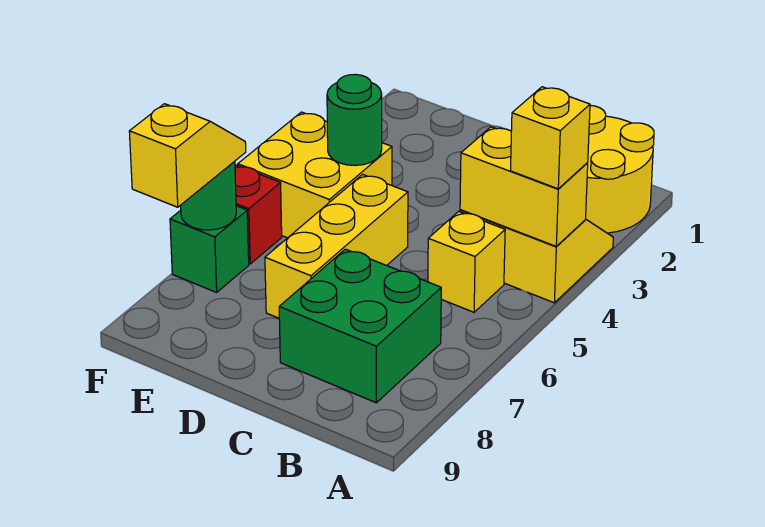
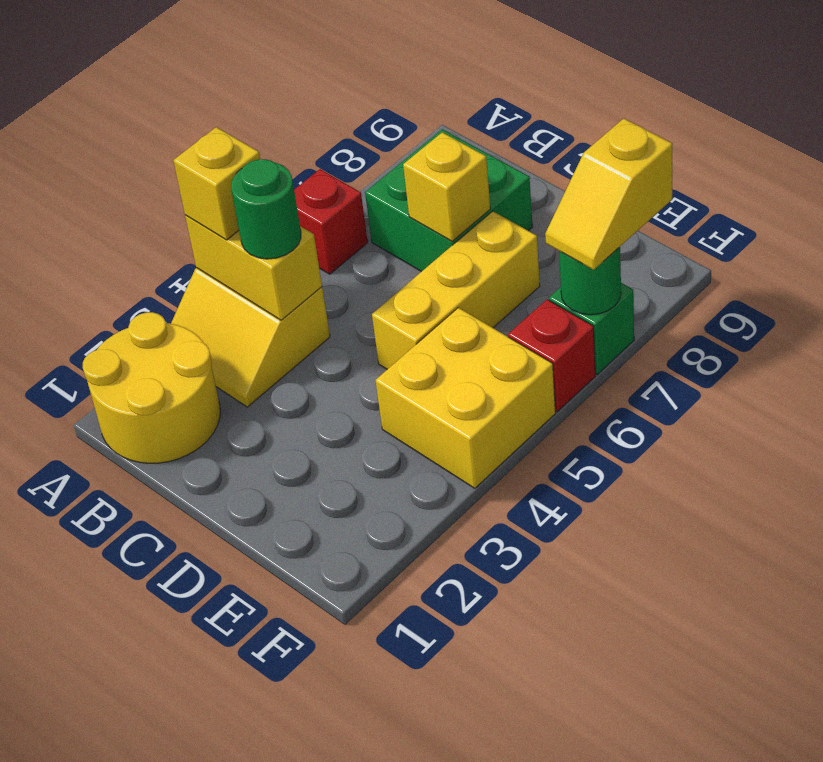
none -> red 1x1 brick [294,169,368,274]
yellow 1x1 brick [428,211,505,312] -> yellow 1x1 brick moved to [403,132,490,242]
green 1x1 round brick [327,74,382,166] -> green 1x1 round brick moved to [231,159,301,259]

